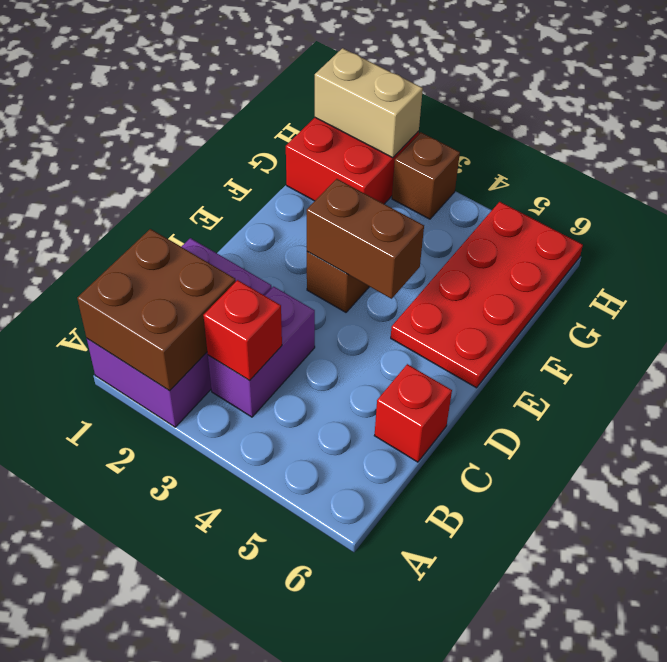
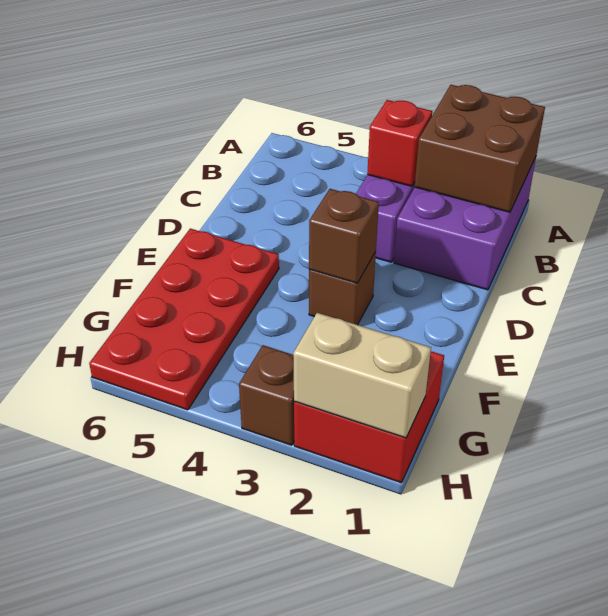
red 1x1 brick [374,364,452,462] -> none
brown 1x2 brick [307,179,424,299] -> brown 1x1 brick [309,189,379,283]

